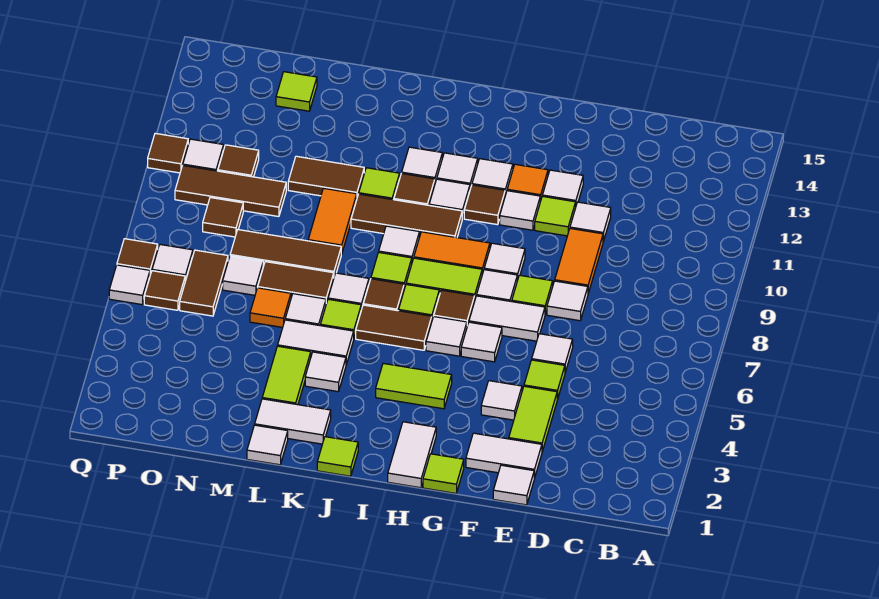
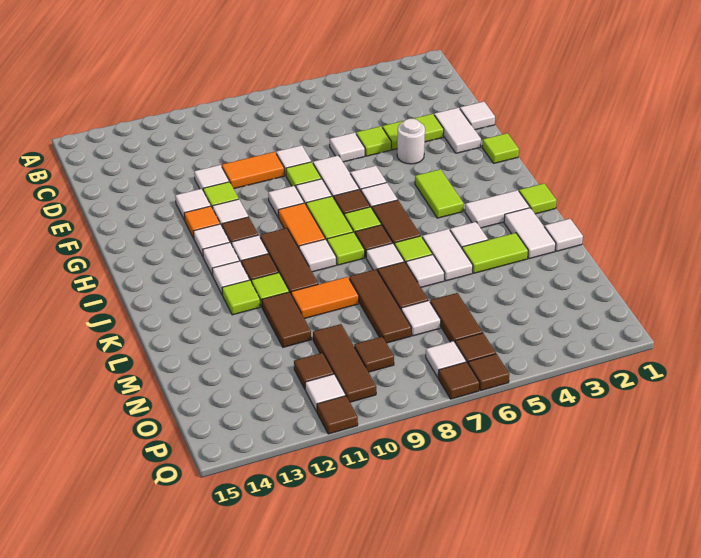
white 1x1 tile [481,381,522,420] -> white 1x1 round brick [397,119,425,164]
white 1x2 tile [388,422,436,488] -> white 1x2 tile moved to [465,190,530,228]
orange 1x1 tile [250,288,291,327] -> none
lime 1x1 tile [276,72,317,111] -> lime 1x1 tile moved to [222,280,260,315]
brown 1x2 tile [180,250,228,316] -> brown 1x2 tile turned to [430,293,483,342]
white 1x1 tile [109,265,150,305] -> brown 1x1 tile [468,354,509,391]

